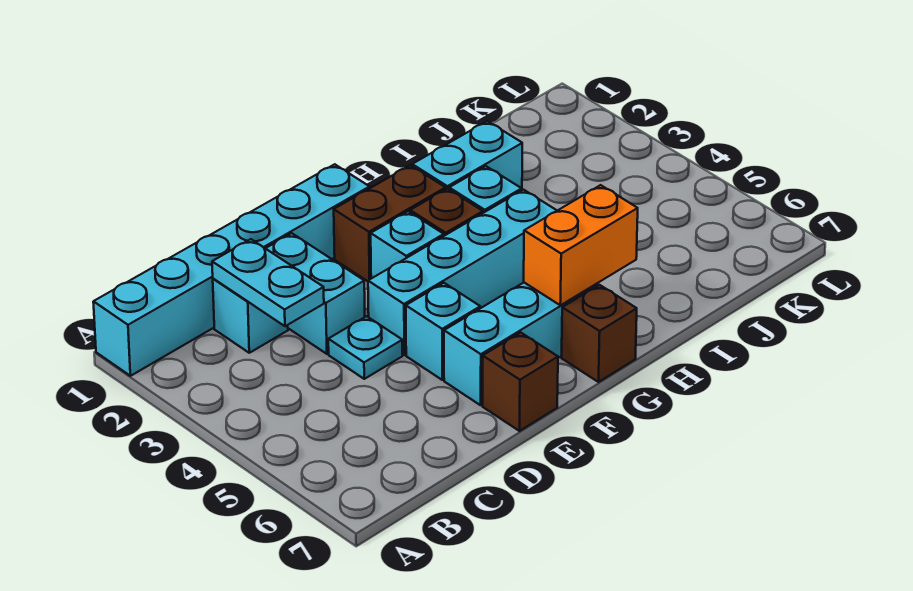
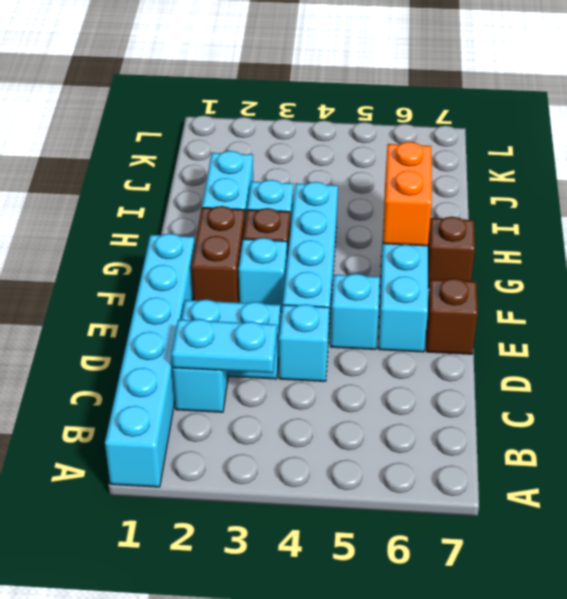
cyan 1x1 plate [328,316,403,379] -> cyan 1x1 brick [279,304,329,381]

